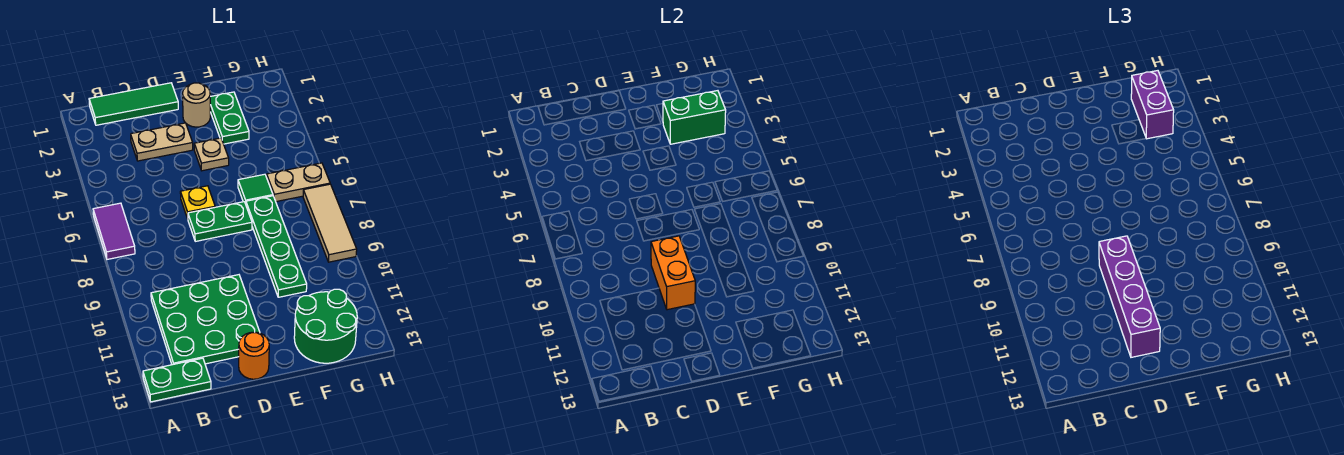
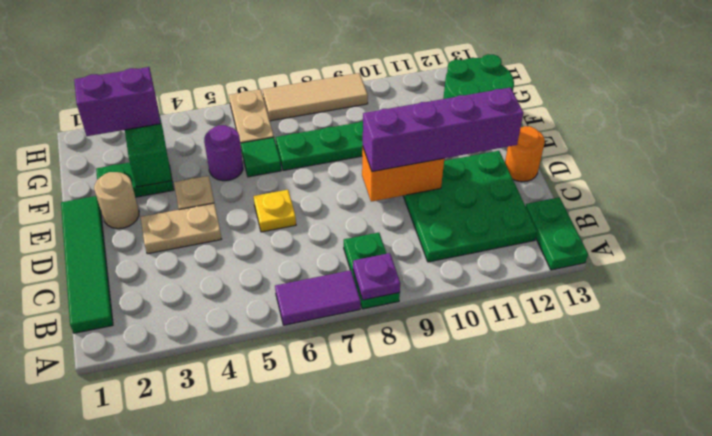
none -> purple 1x1 plate [353,253,400,300]
green 1x3 tile [89,83,178,125] -> green 1x4 tile [61,196,113,333]
tan 1x2 plate [131,123,193,161] -> tan 1x2 plate turned to [141,203,221,254]
green 1x2 plate [188,202,252,241] -> green 1x2 plate moved to [344,233,400,309]
none -> purple 1x1 round brick [204,125,243,181]

